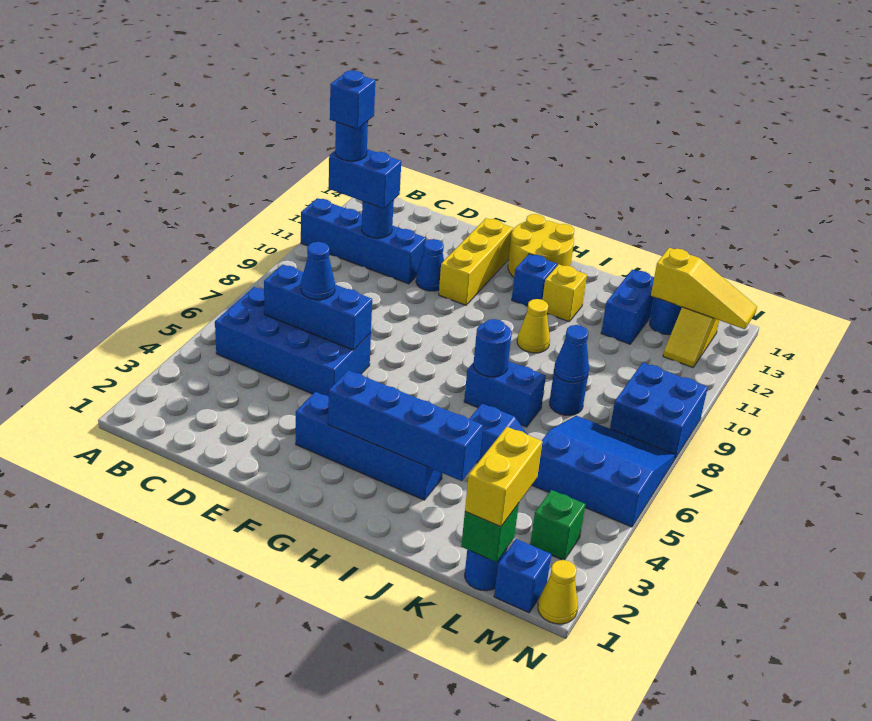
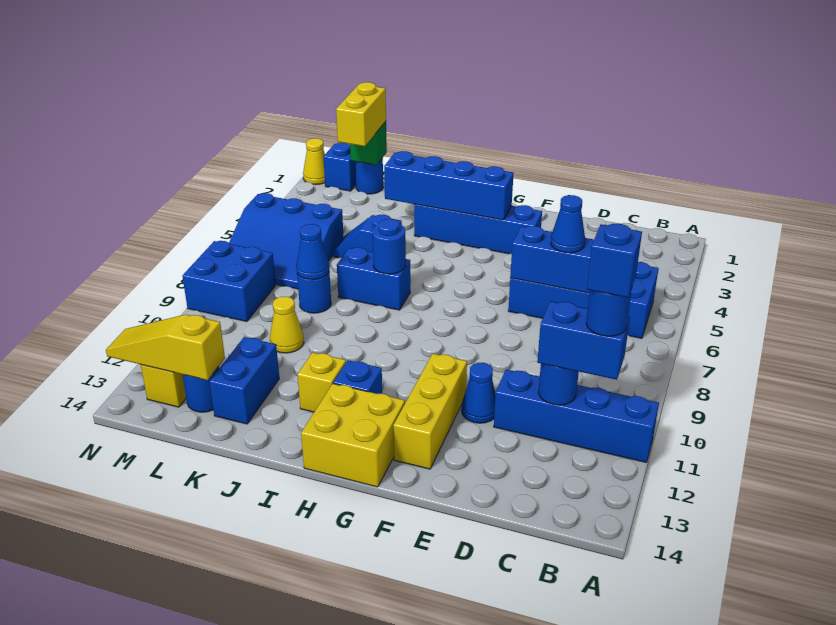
yellow 2x2 round brick [508,214,574,277] -> yellow 2x2 brick [301,384,405,487]
yellow 1x1 cone [517,299,550,353] -> yellow 1x1 cone moved to [270,297,304,353]
green 1x1 brick [530,490,586,560] -> none

